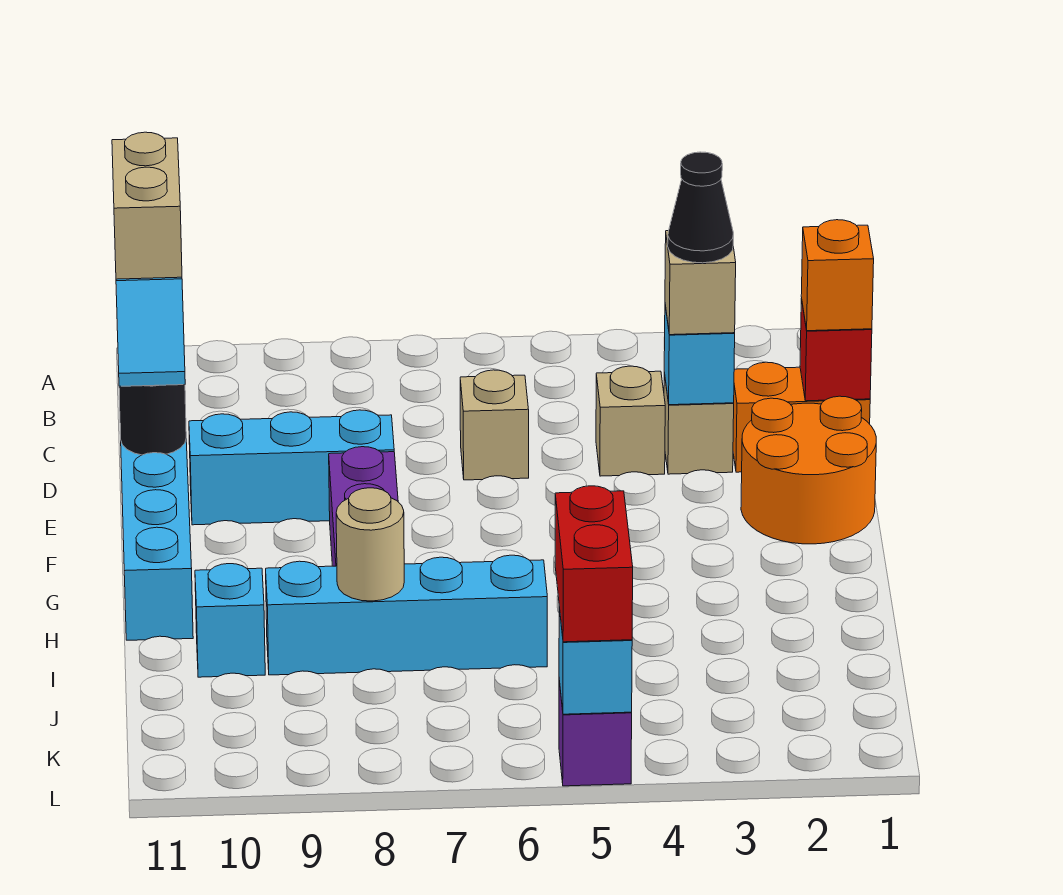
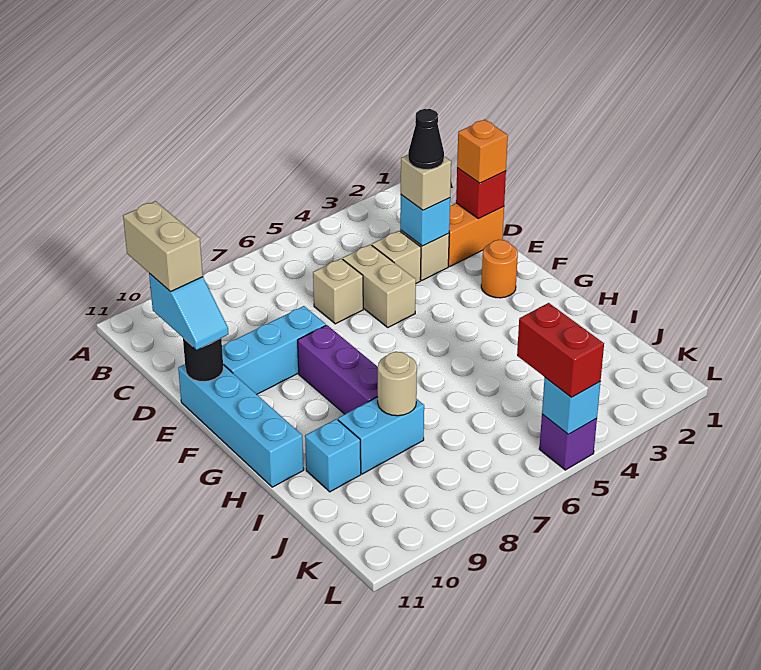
none -> tan 1x2 brick [343,244,416,327]
orange 2x2 round brick [741,396,876,544] -> orange 1x1 round brick [481,240,518,298]
cyan 1x4 brick [266,555,547,675] -> cyan 1x2 brick [338,397,424,474]

